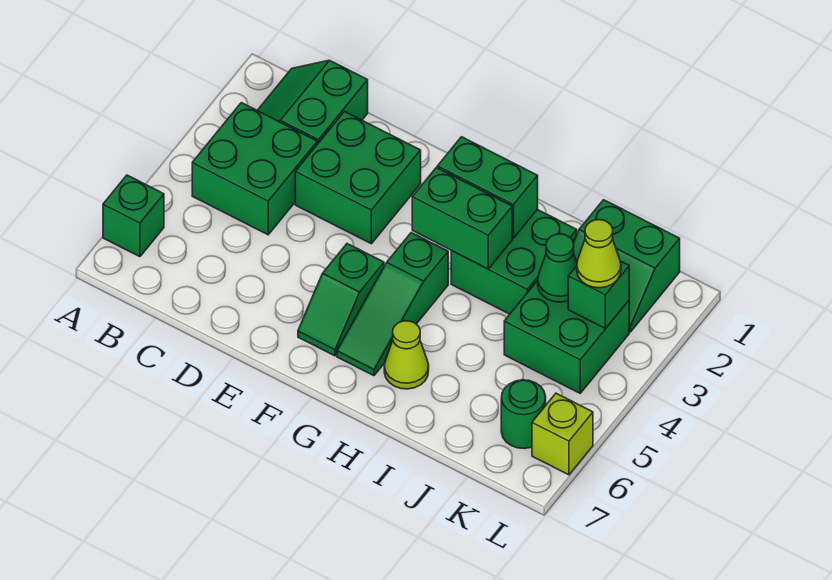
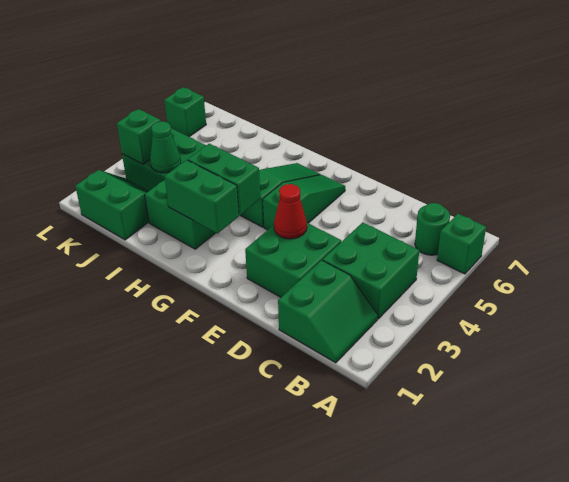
none -> red 1x1 cone [274,184,307,239]
green 1x2 slope [298,244,384,356] -> green 1x3 slope [263,175,345,230]
lime 1x1 cone [384,321,429,389] -> none
lime 1x1 cone [577,220,621,288] -> none
green 1x1 round brick [501,380,546,449] -> green 1x1 round brick moved to [415,203,450,255]
lime 1x1 brick [532,393,593,475] -> green 1x1 brick [164,87,206,137]

